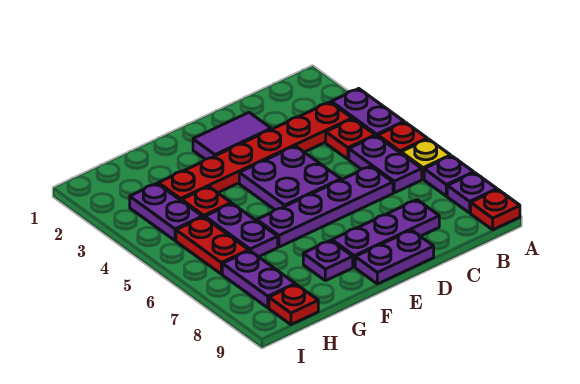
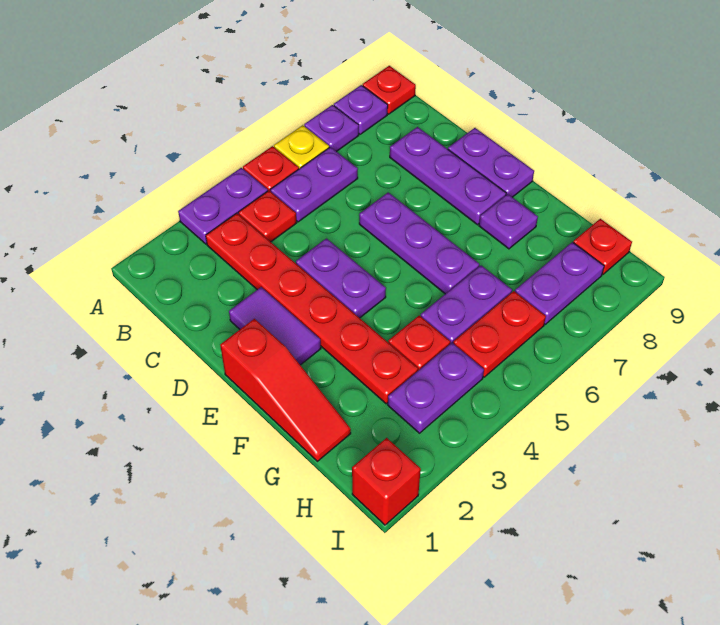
purple 1x4 plate [257,166,393,247] -> purple 1x3 plate [359,192,479,294]
purple 2x2 plate [239,146,341,210] -> purple 1x2 plate [296,238,386,318]
none -> red 1x3 slope [220,319,351,461]
none -> red 1x1 brick [352,438,421,525]

